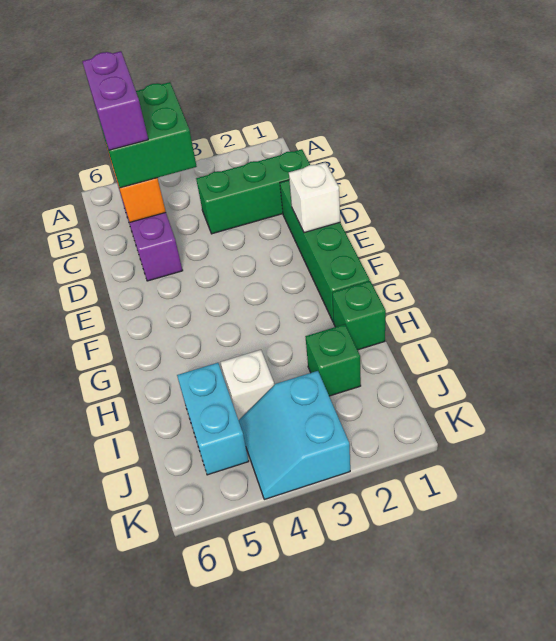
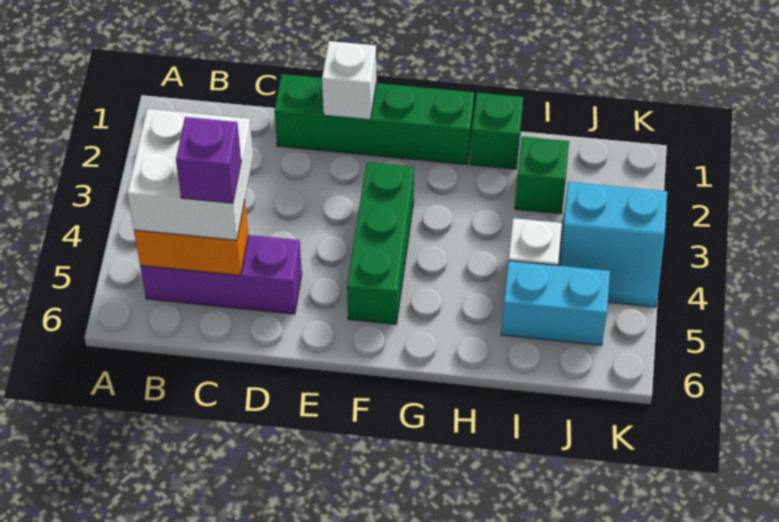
green 2x2 brick [96,82,197,188] -> white 2x2 brick [127,109,253,240]
purple 1x2 brick [82,51,148,150] -> purple 1x1 brick [176,117,241,203]
green 1x3 brick [196,149,310,234] -> green 1x3 brick moved to [347,162,414,324]

